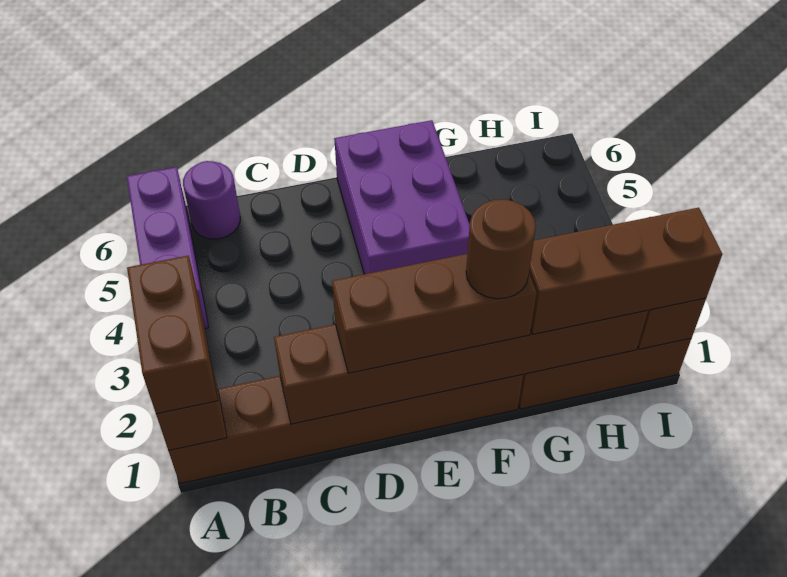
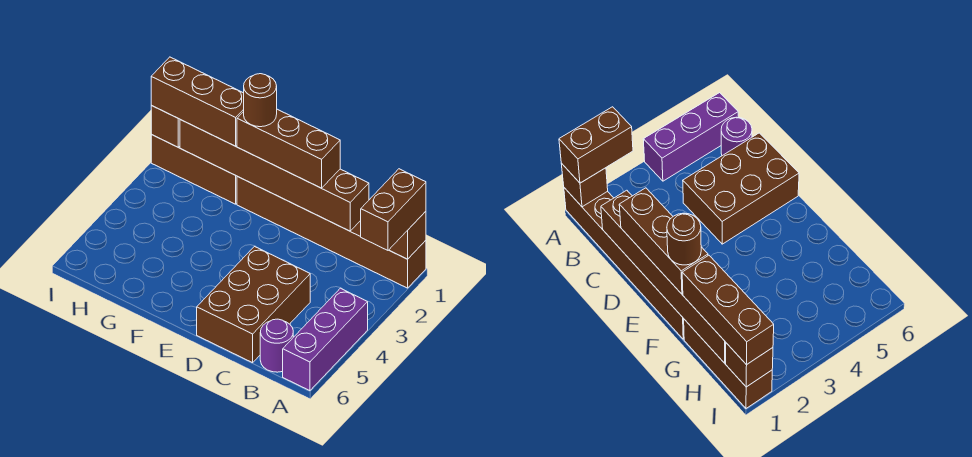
none -> brown 2x3 brick [197,247,310,363]
purple 2x3 brick [334,120,470,274] -> none

